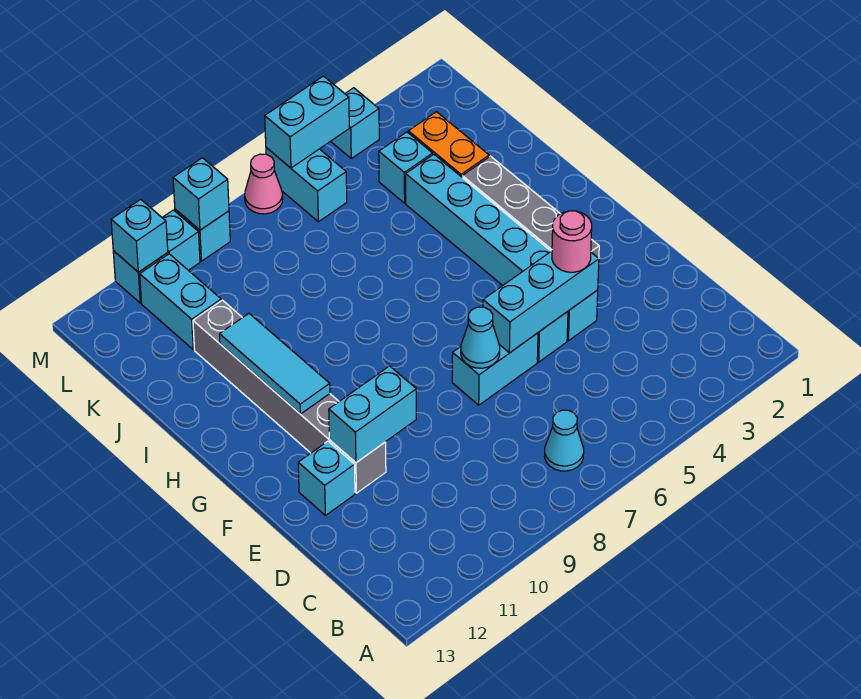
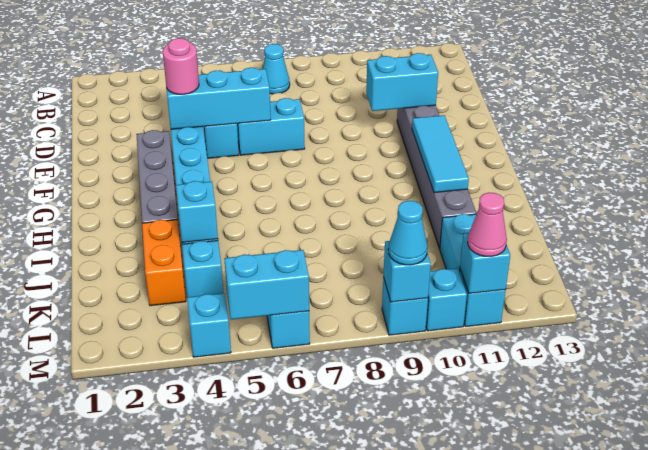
cyan 1x1 cone [461,307,500,368] -> cyan 1x1 cone moved to [388,201,427,265]
cyan 1x1 brick [298,441,355,515] -> cyan 1x1 brick moved to [176,181,218,243]
pink 1x1 cone [245,154,283,214] -> pink 1x1 cone moved to [468,193,507,256]

